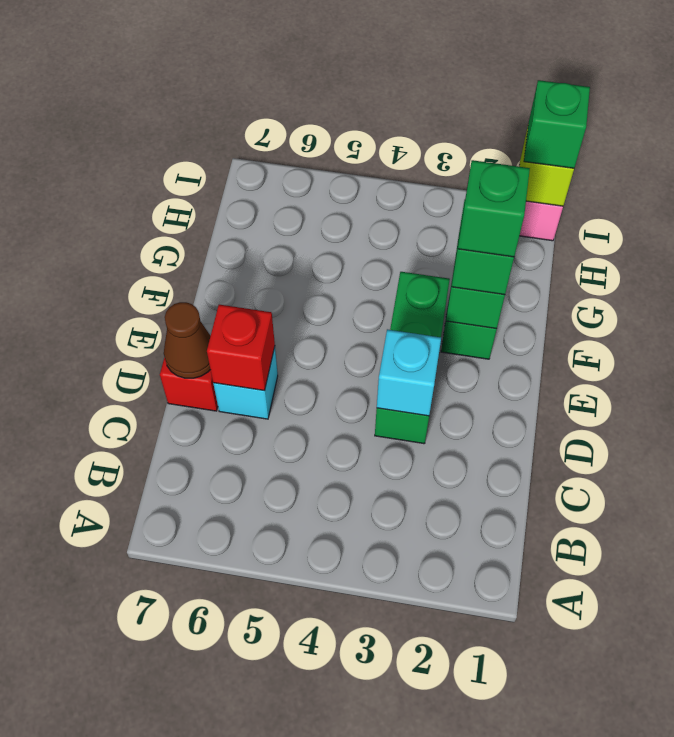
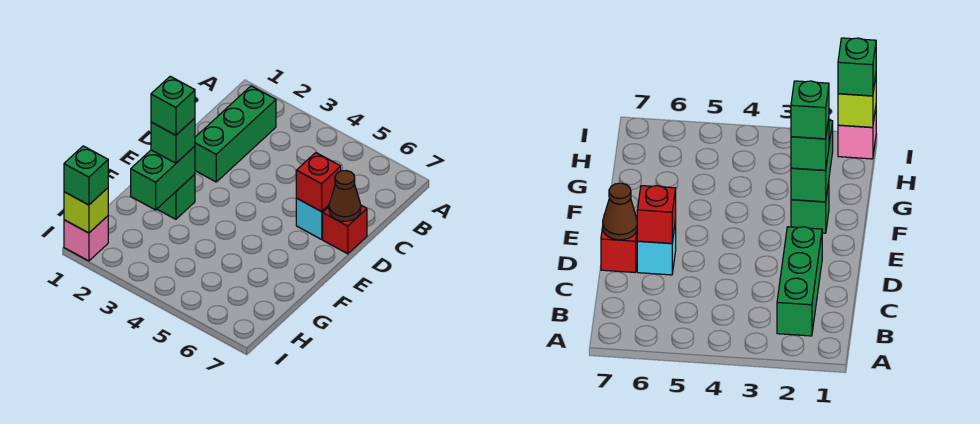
green 1x3 brick [375,272,450,444] -> green 1x3 brick moved to [195,86,276,182]
cyan 1x1 brick [377,329,441,416] -> none

